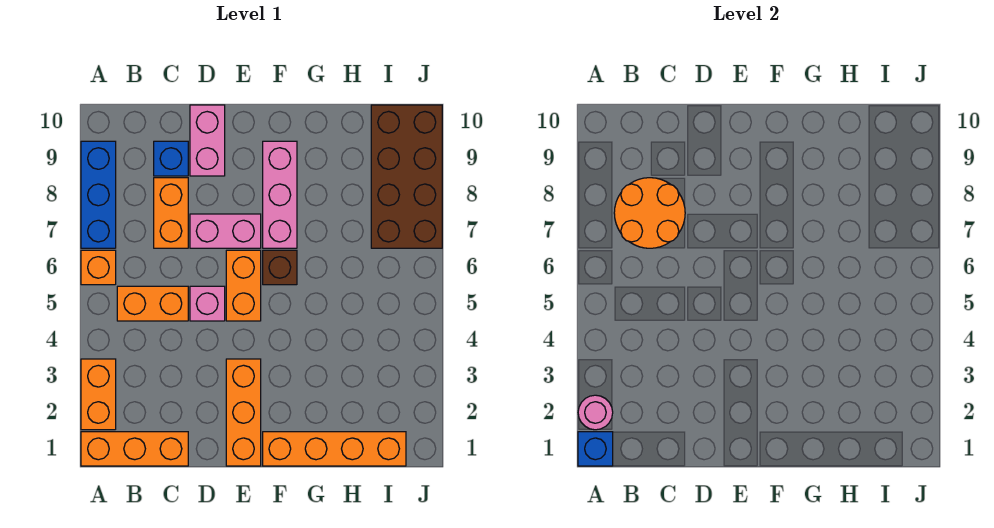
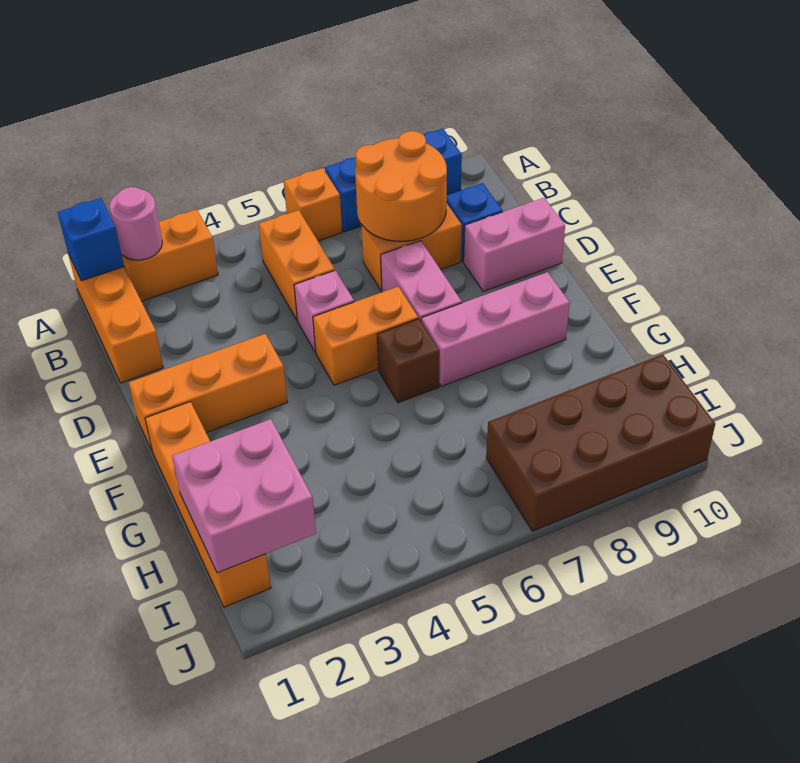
none -> pink 2x2 brick [172,419,316,573]

